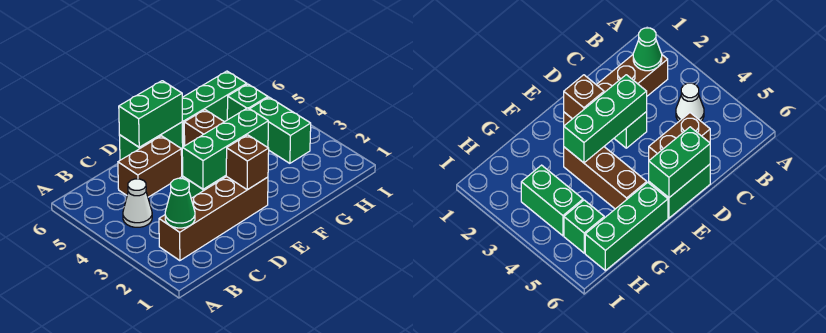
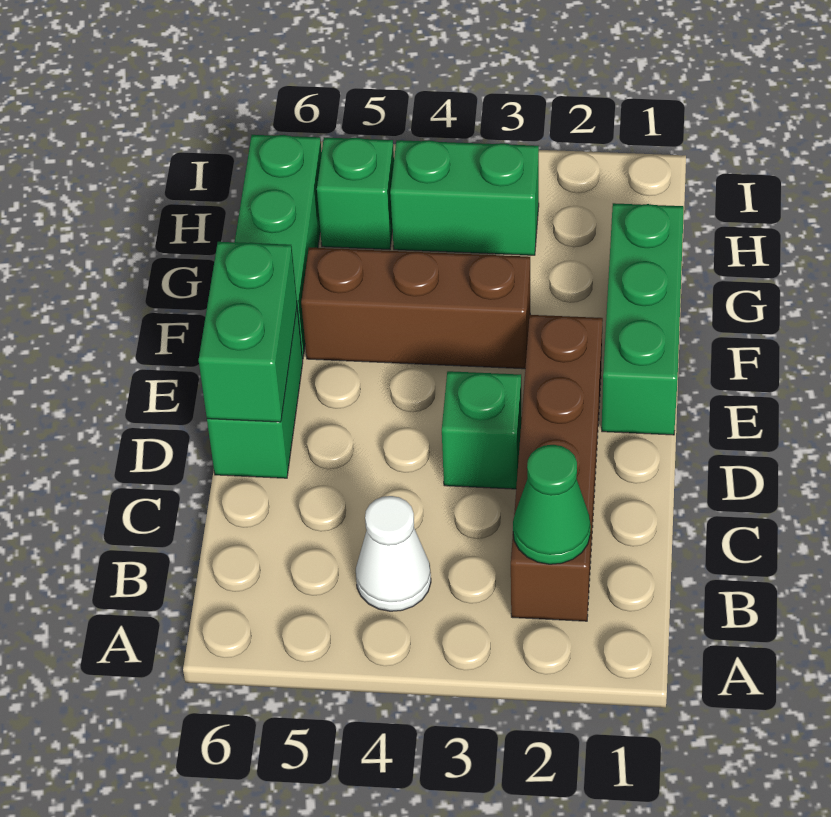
brown 1x2 brick [118,136,182,197] -> none
green 1x3 brick [182,108,268,189] -> green 1x3 brick moved to [602,203,684,435]
brown 1x1 brick [226,135,269,190] -> none

